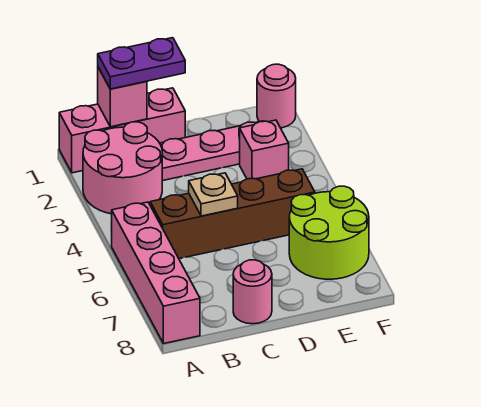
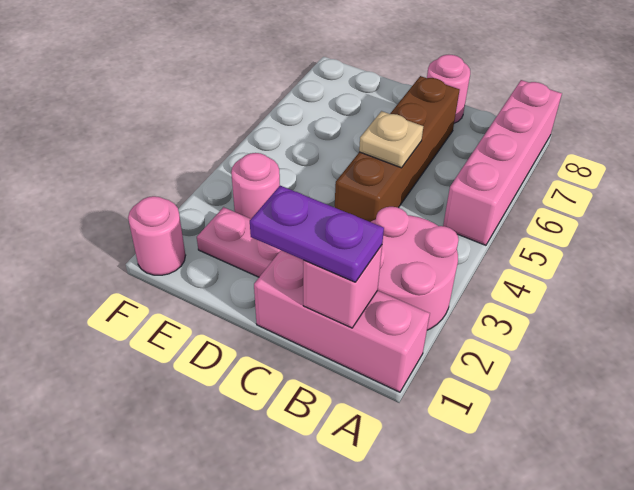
brown 1x4 brick [150,169,315,259] -> brown 1x4 brick turned to [335,76,460,222]
pink 1x1 brick [240,120,289,179] -> pink 1x1 round brick [231,153,280,219]
lime 2x2 round brick [289,186,369,279] -> none

